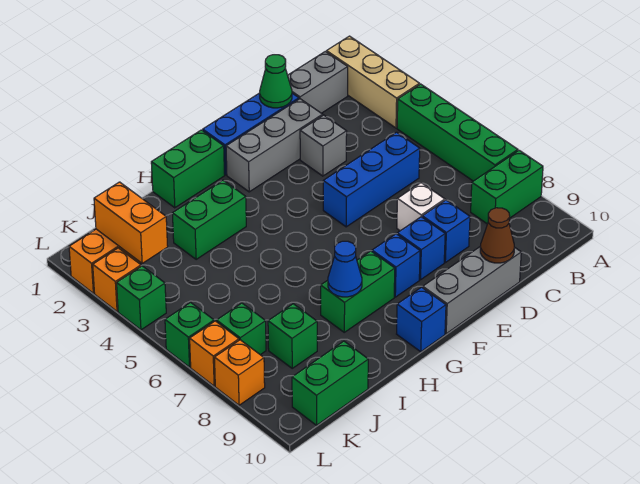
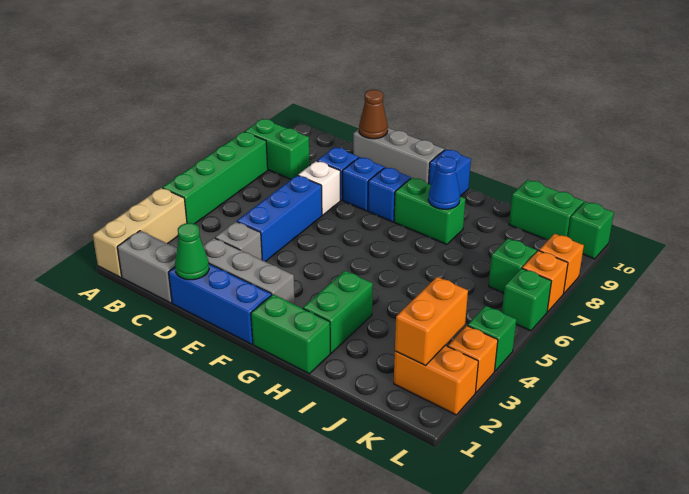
blue 1x3 brick [323,132,420,227] -> blue 1x3 brick turned to [237,175,322,262]
green 1x2 brick [172,180,246,259] -> green 1x2 brick turned to [303,271,373,353]
green 1x1 brick [268,304,317,368] -> green 1x1 brick moved to [568,202,614,259]

